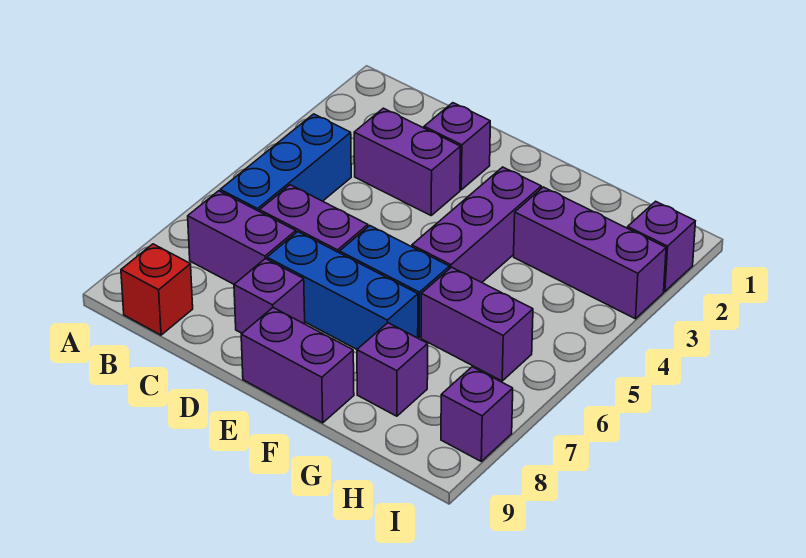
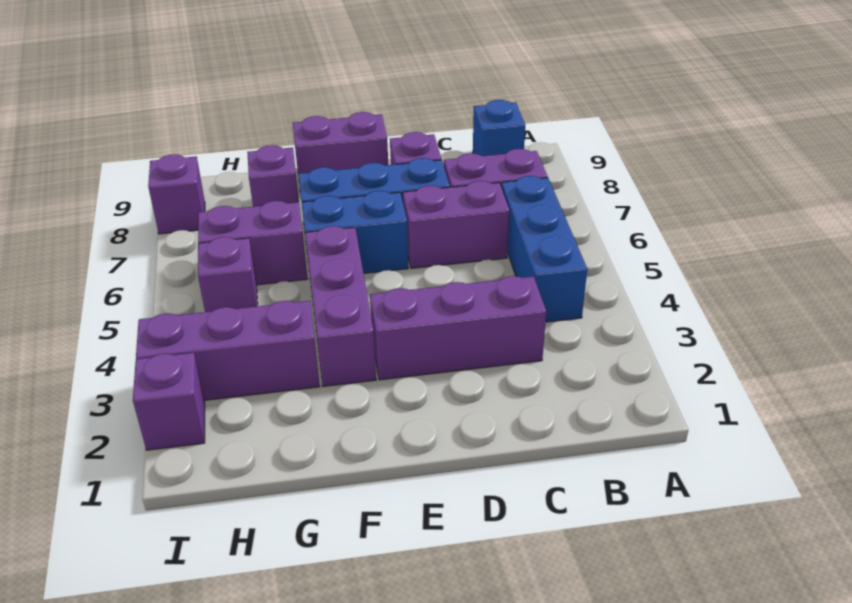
red 1x1 brick [121,244,193,335] -> blue 1x1 brick [473,100,525,156]
purple 1x2 brick [354,108,461,215] -> purple 1x3 brick [370,276,546,380]
purple 1x1 brick [424,103,490,190] -> purple 1x1 brick moved to [198,237,258,312]

